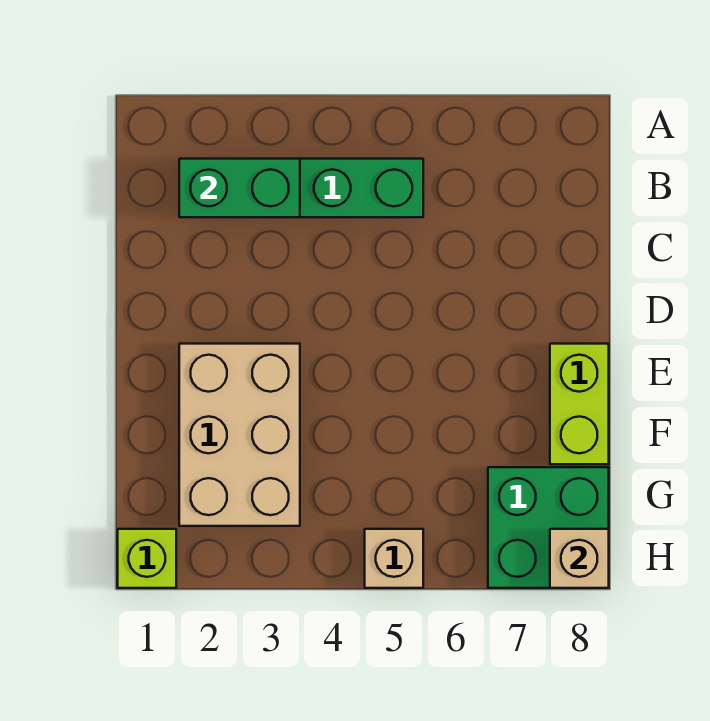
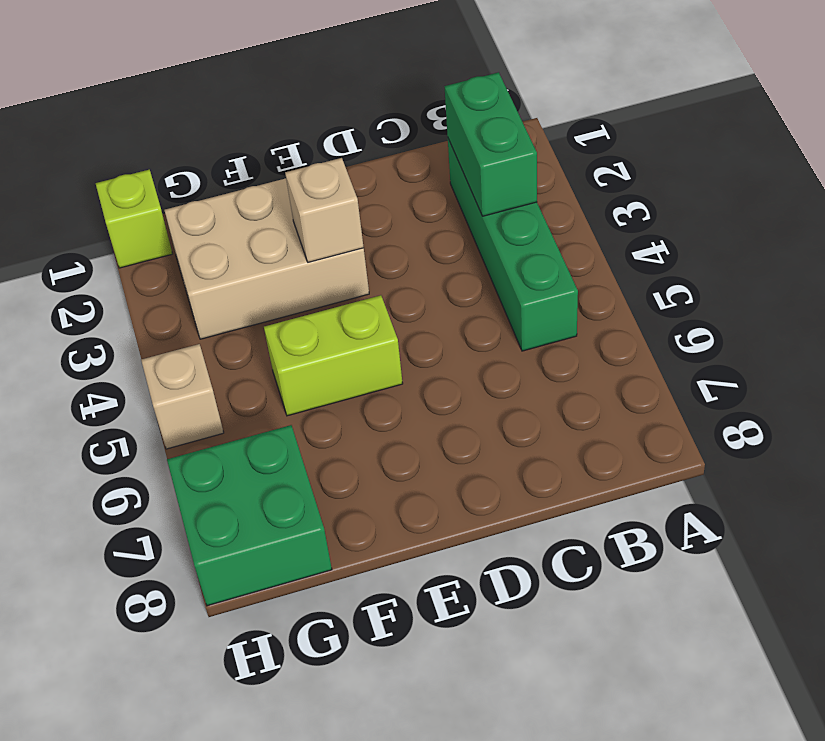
lime 1x2 brick [550,344,609,464] -> lime 1x2 brick moved to [264,295,403,416]
tan 1x1 brick [550,529,609,588] -> tan 1x1 brick moved to [285,158,364,262]

